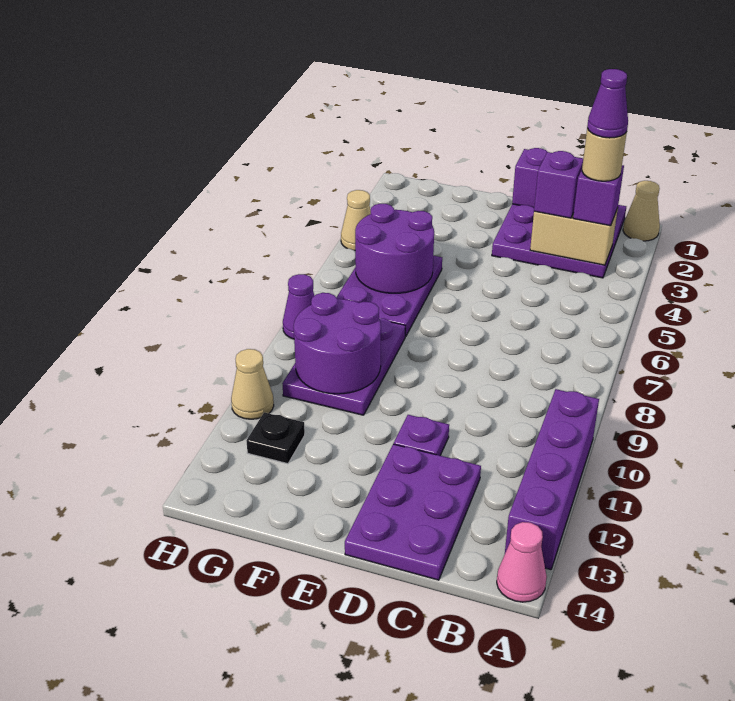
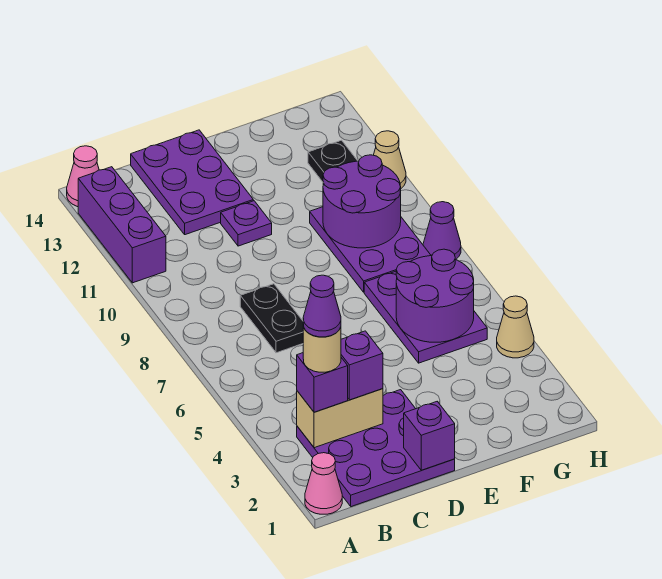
tan 1x1 cone [623,181,660,241] -> pink 1x1 cone [305,453,342,514]
purple 1x4 brick [505,389,599,570] -> purple 1x3 brick [78,167,166,283]
none -> black 1x2 plate [240,284,303,353]

